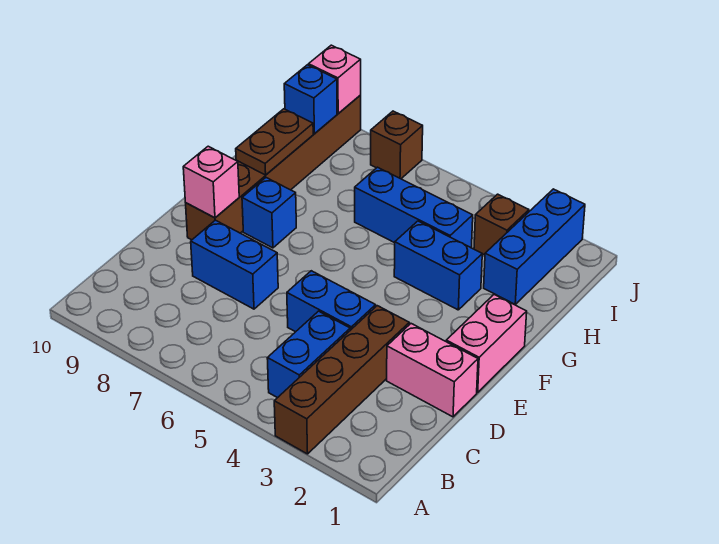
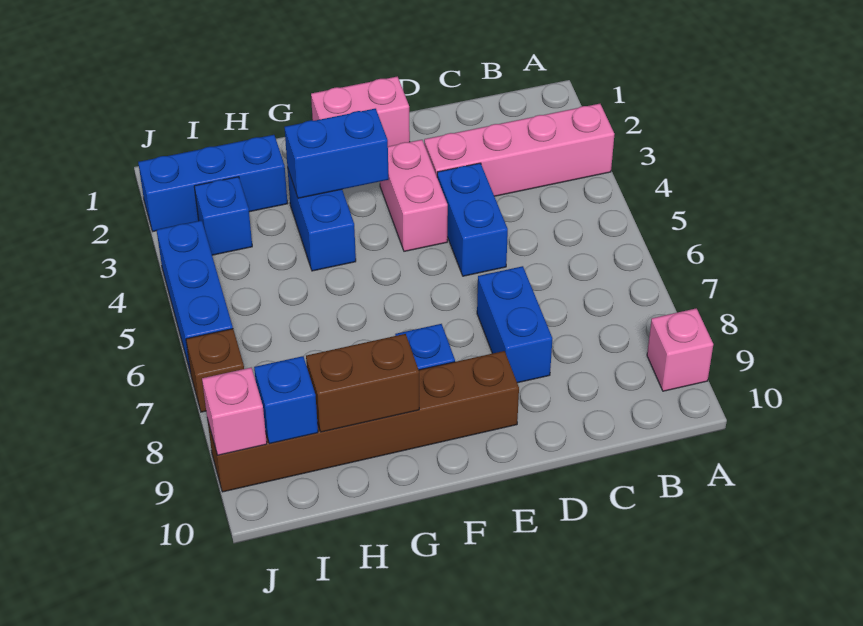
brown 1x4 brick [274,306,409,454] -> pink 1x4 brick [424,104,614,196]
blue 1x2 brick [267,311,350,398] -> blue 1x2 brick moved to [284,109,389,198]
pink 1x2 brick [387,324,478,417] -> pink 1x2 brick moved to [380,140,448,251]
pink 1x1 brick [183,146,239,218] -> pink 1x1 brick moved to [647,308,713,391]
brown 1x2 plate [236,109,313,175] -> brown 1x2 brick [306,334,419,432]
blue 1x3 brick [355,167,473,248] -> blue 1x3 brick moved to [157,220,233,373]
brown 1x1 brick [474,194,529,255] -> blue 1x1 brick [194,177,252,255]

